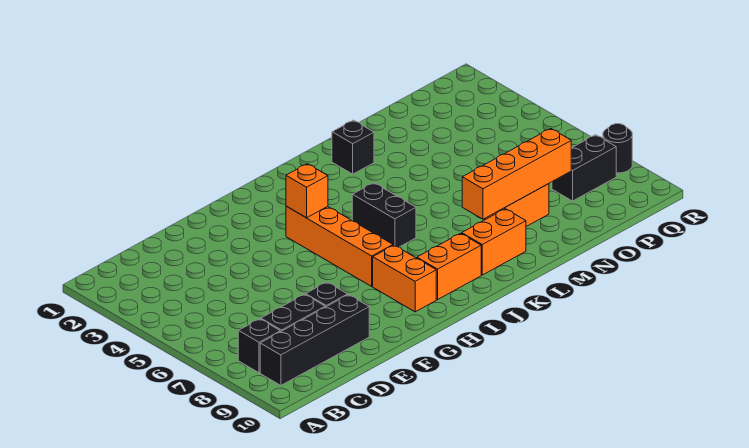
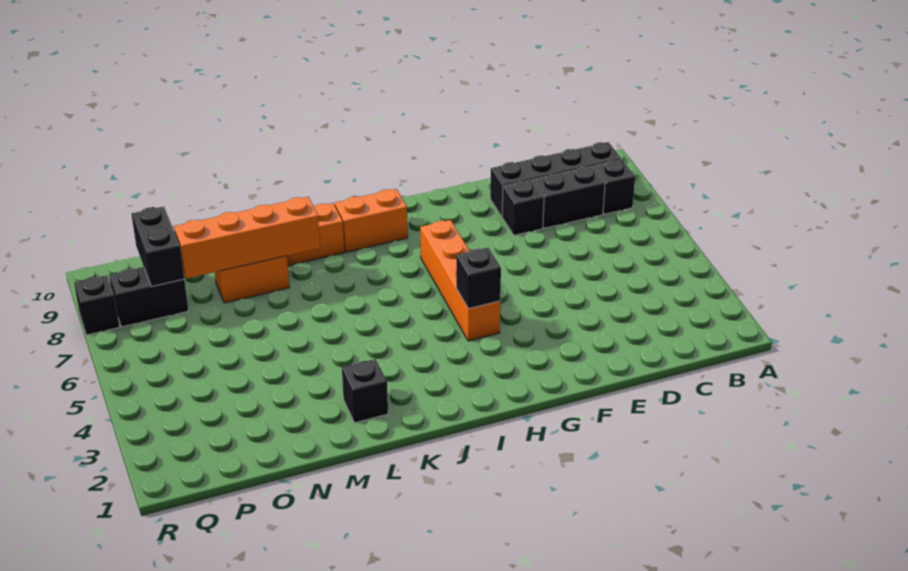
orange 1x1 brick [286,164,328,218] -> black 1x1 brick [456,248,501,309]
orange 1x2 brick [373,245,436,312] -> none
black 1x2 brick [352,183,416,247] -> black 1x2 brick moved to [131,206,184,286]
black 1x1 round brick [603,124,632,173] -> black 1x1 brick [74,275,119,335]

